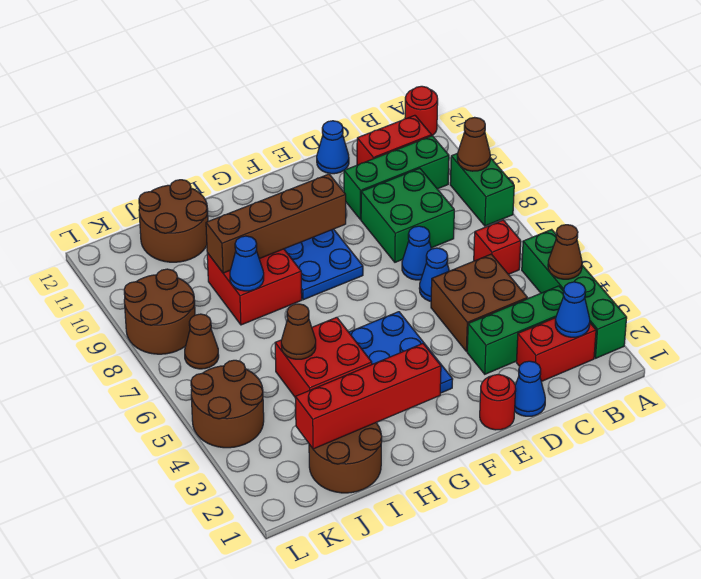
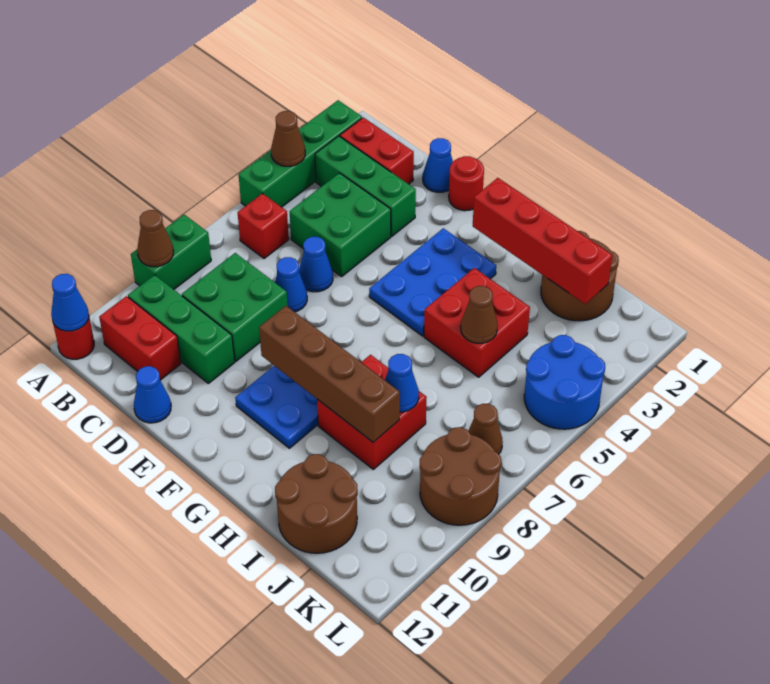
blue 1x1 cone [555,282,590,337] -> blue 1x1 cone moved to [51,274,89,331]
brown 2x2 brick [431,254,527,351] -> green 2x2 brick [290,173,391,276]
brown 2x2 round brick [191,360,264,448] -> blue 2x2 round brick [524,335,605,429]

